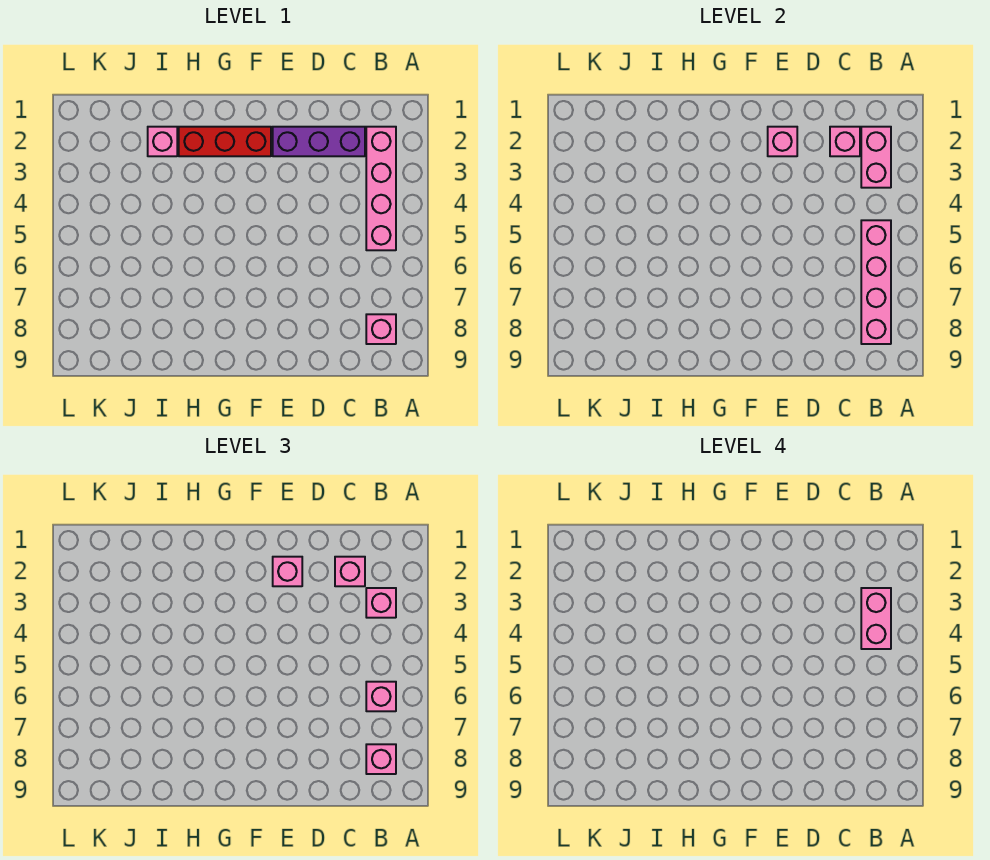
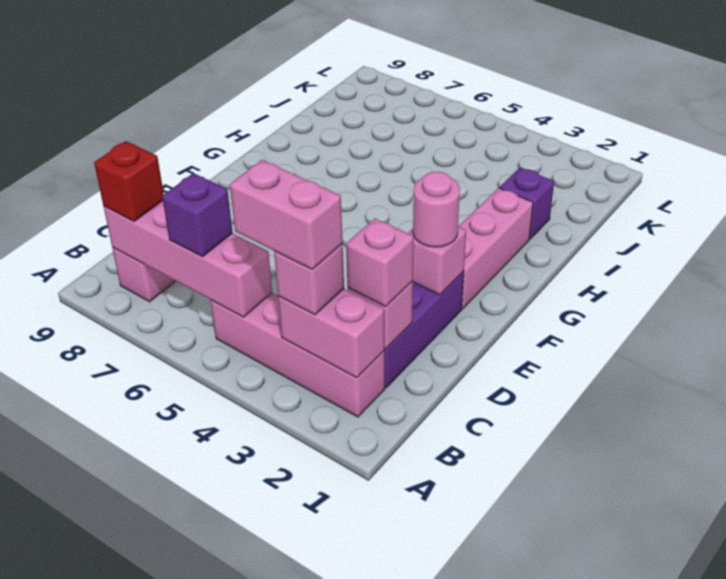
pink 1x1 brick [366,682,396,711] -> purple 1x1 brick [162,173,233,257]
pink 1x1 brick [366,744,396,774] -> red 1x1 brick [94,141,164,221]
pink 1x1 brick [273,557,302,586] -> pink 1x1 round brick [413,172,460,247]
red 1x3 brick [179,127,271,156] -> pink 1x3 brick [459,188,533,309]
pink 1x1 brick [148,127,177,156] -> purple 1x1 brick [500,167,554,239]

